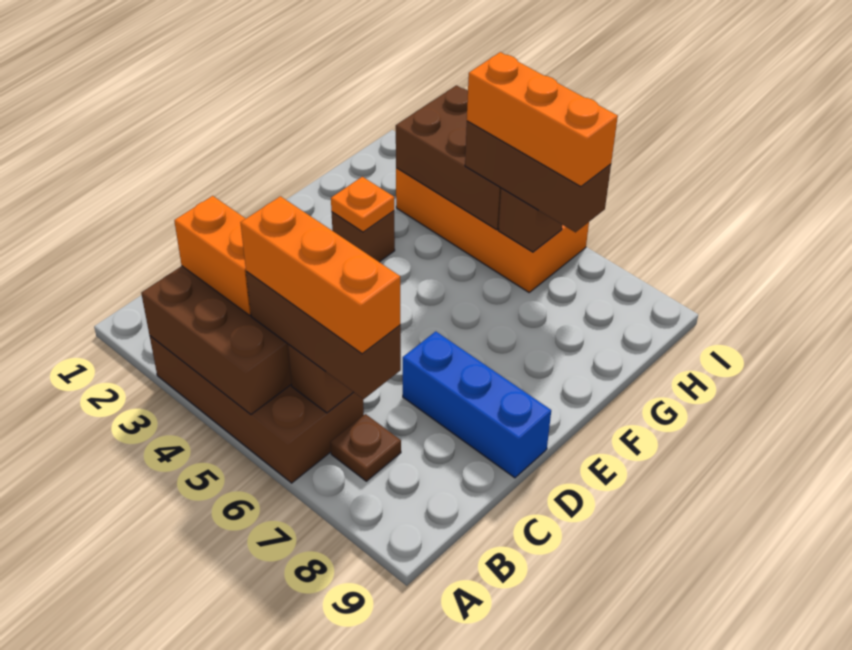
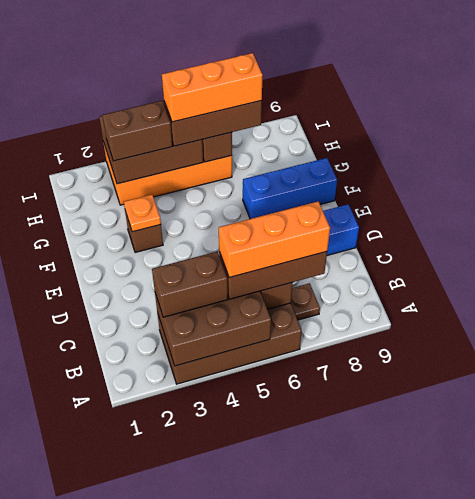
orange 1x2 brick [174,196,251,315] -> brown 1x2 brick [152,252,228,317]
none -> blue 1x3 brick [243,158,337,219]
none -> brown 1x2 brick [102,101,172,161]

